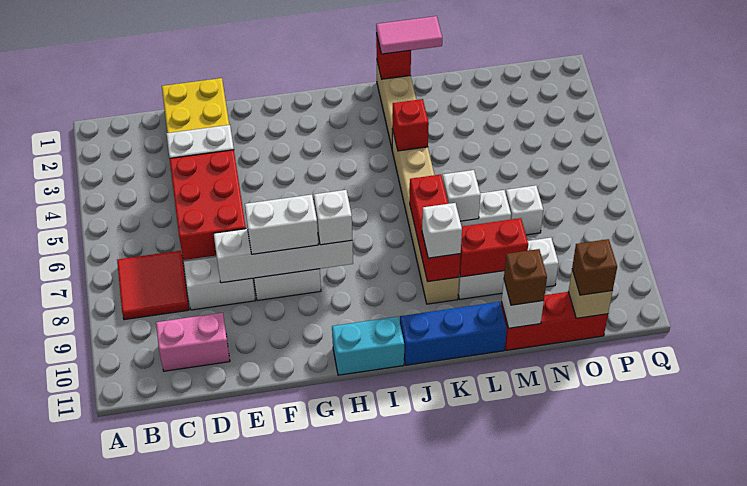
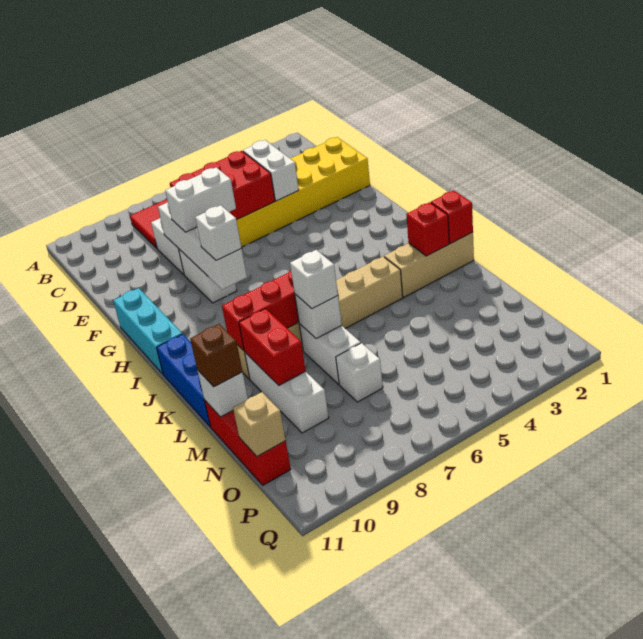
pink 1x2 brick [156,313,230,371] -> none
white 1x2 brick [245,195,318,254] -> white 1x2 brick turned to [165,167,236,232]
cyan 1x2 brick [332,317,404,375] -> cyan 1x3 brick [113,288,182,374]
pink 1x2 tile [376,16,442,54] -> none
red 1x1 brick [392,99,429,151] -> red 1x1 brick moved to [406,202,449,256]
white 1x1 brick [422,203,462,258] -> white 1x1 brick moved to [290,250,338,309]
brown 1x1 brick [572,239,617,295] -> none

